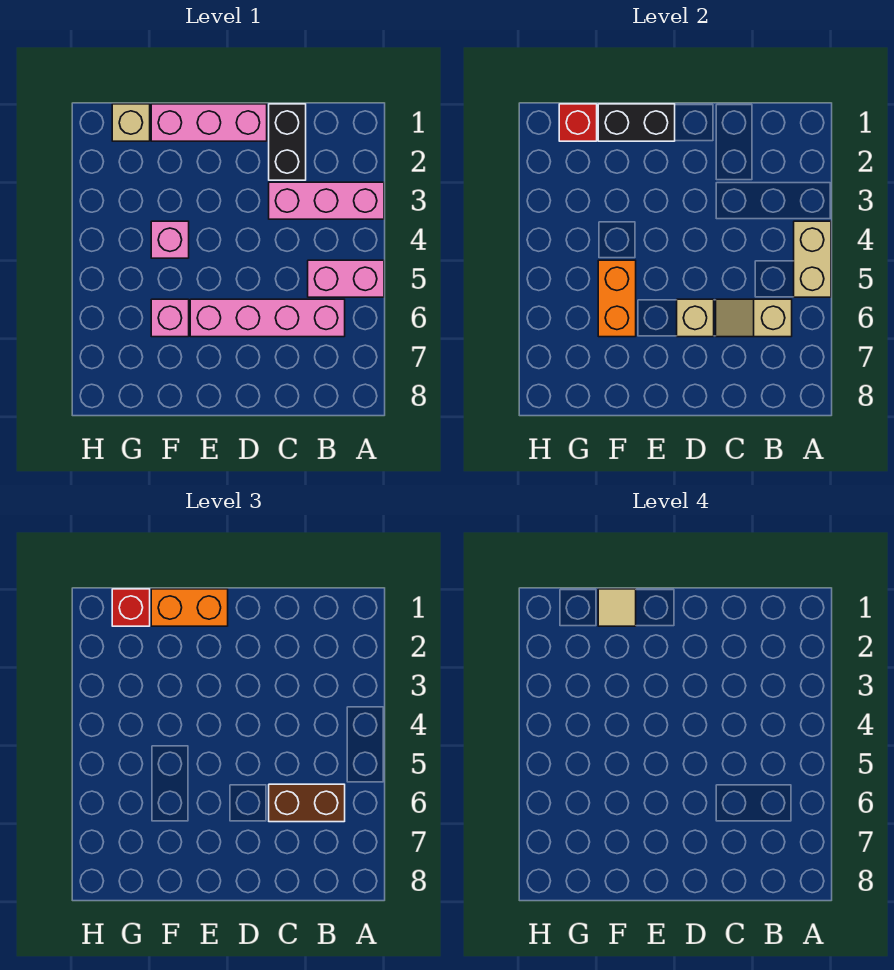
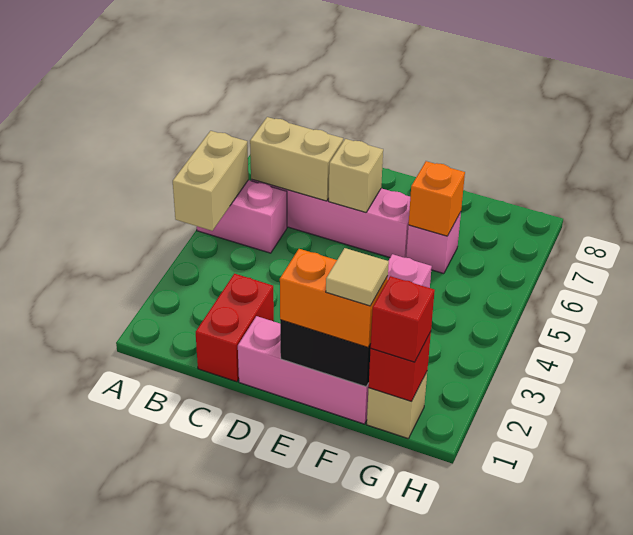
pink 1x3 brick [269,182,384,219] -> none
tan 1x2 slope [716,299,792,337] -> tan 1x2 brick [250,117,343,201]
brown 1x2 brick [269,784,345,822] -> none
black 1x2 brick [269,104,306,180] -> red 1x2 brick [196,274,274,382]
orange 1x2 brick [598,260,636,337] -> orange 1x1 brick [409,161,465,236]

